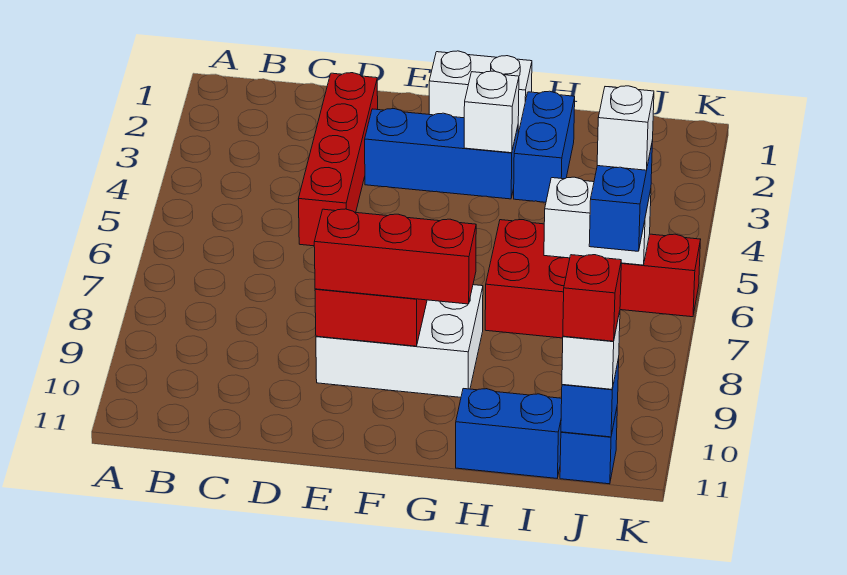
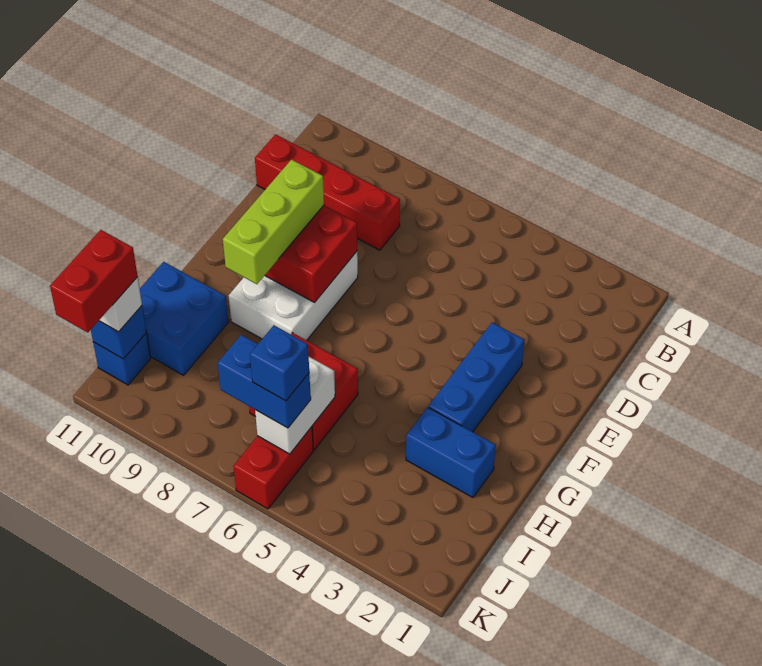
red 1x4 brick [298,73,378,246] -> red 1x4 brick moved to [255,134,400,250]
red 1x3 brick [314,209,476,304] -> lime 1x3 brick [223,160,324,284]
white 1x2 brick [429,51,532,133] -> none
white 1x1 brick [464,71,519,153] -> none
blue 1x2 brick [456,389,562,478] -> blue 2x2 brick [140,262,228,375]
white 1x1 brick [597,86,654,170] -> blue 1x1 brick [250,325,309,401]
red 1x1 brick [563,255,621,341] -> red 1x2 brick [50,230,138,333]

